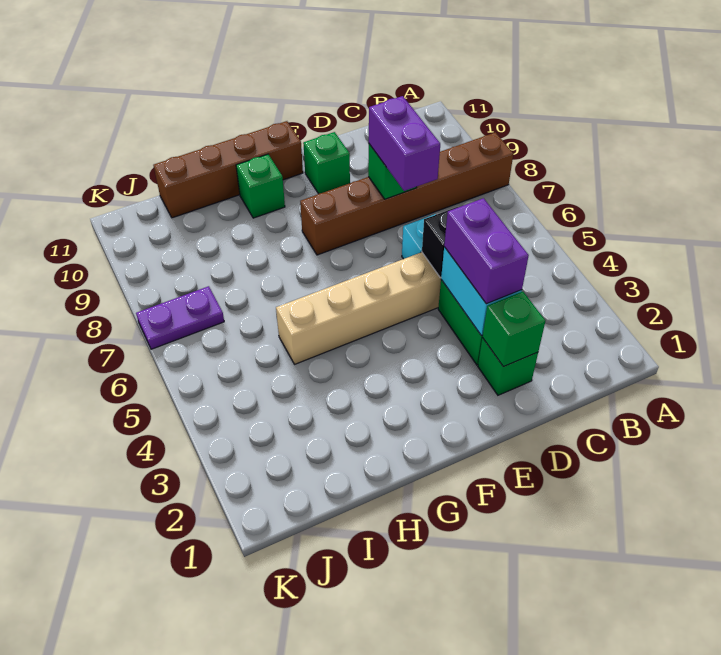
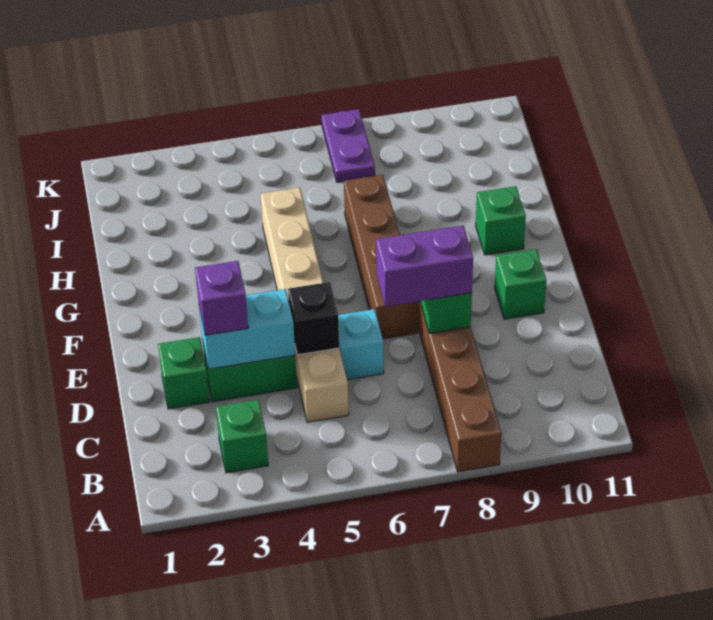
green 1x1 brick [482,292,545,366] -> green 1x1 brick moved to [216,400,268,473]
purple 1x2 brick [444,198,529,304] -> purple 1x1 brick [195,261,248,335]
brown 1x4 brick [154,121,303,218] -> brown 1x4 brick moved to [344,175,418,339]

